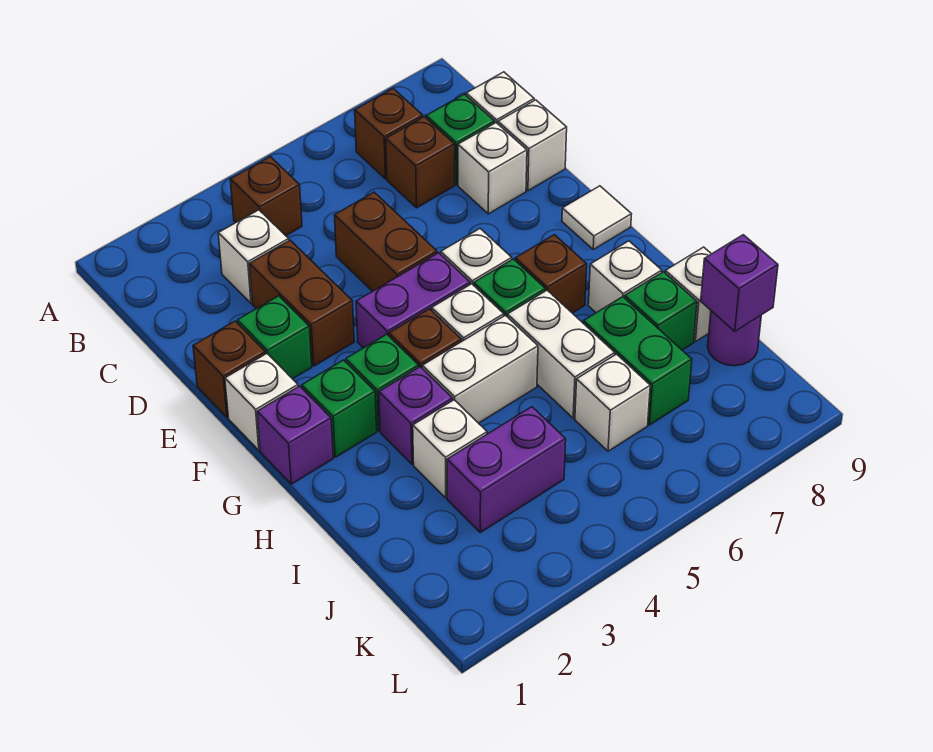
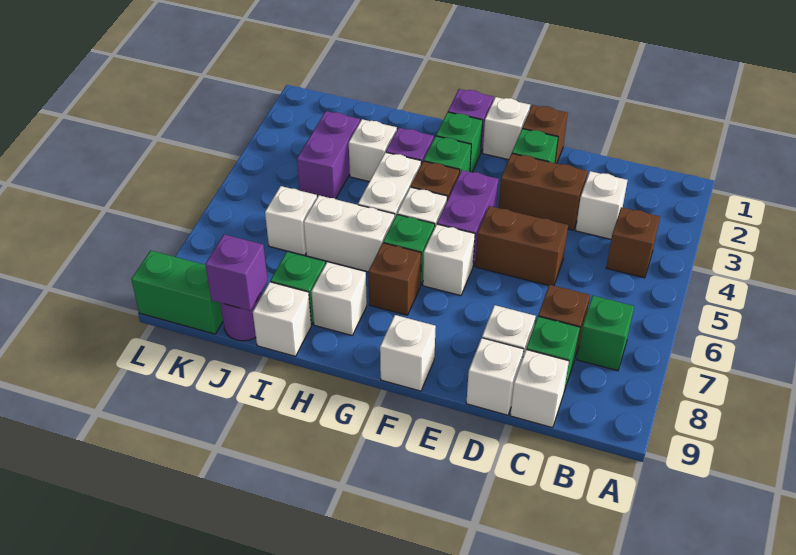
brown 1x1 brick [355,89,423,179] -> green 1x1 brick [577,296,634,371]
white 1x1 tile [562,186,631,249] -> white 1x1 brick [380,315,436,391]
green 1x2 brick [583,297,692,425] -> green 1x2 brick moved to [131,250,223,334]

